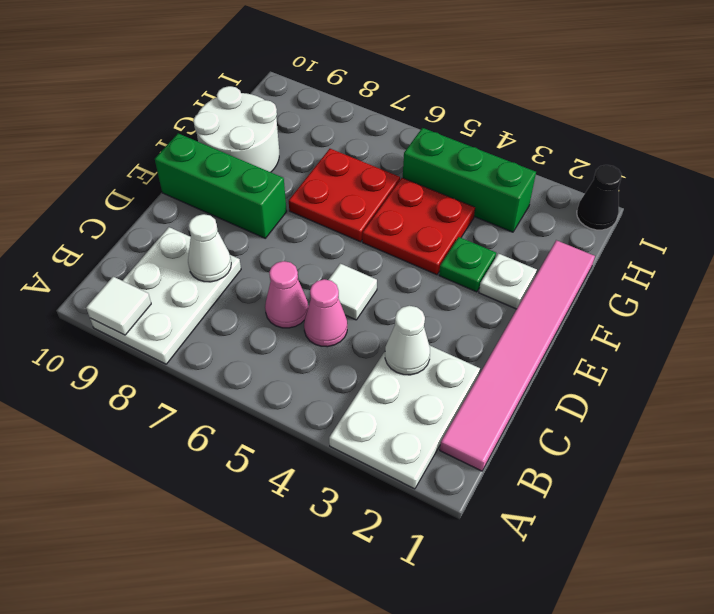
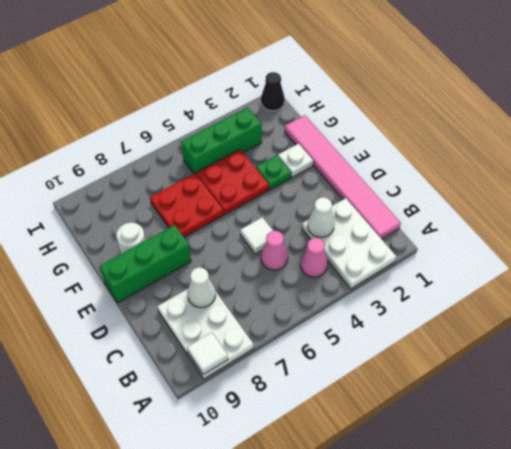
pink 1x1 cone [265,261,308,328] -> pink 1x1 cone moved to [300,238,328,277]
white 2x2 round brick [193,86,279,172] -> white 1x1 round brick [116,223,146,254]

